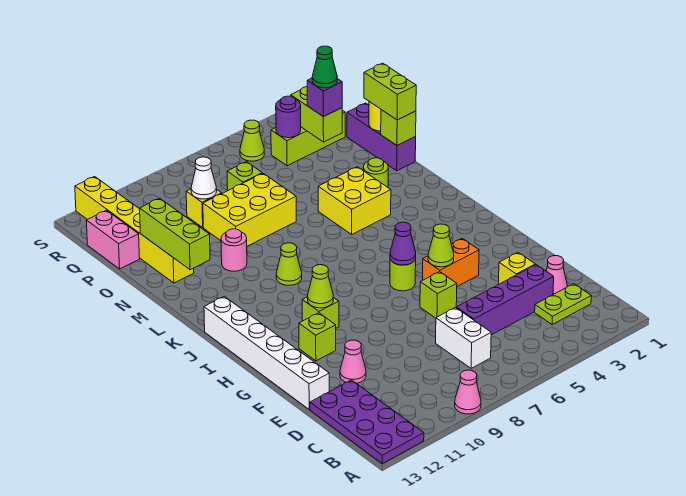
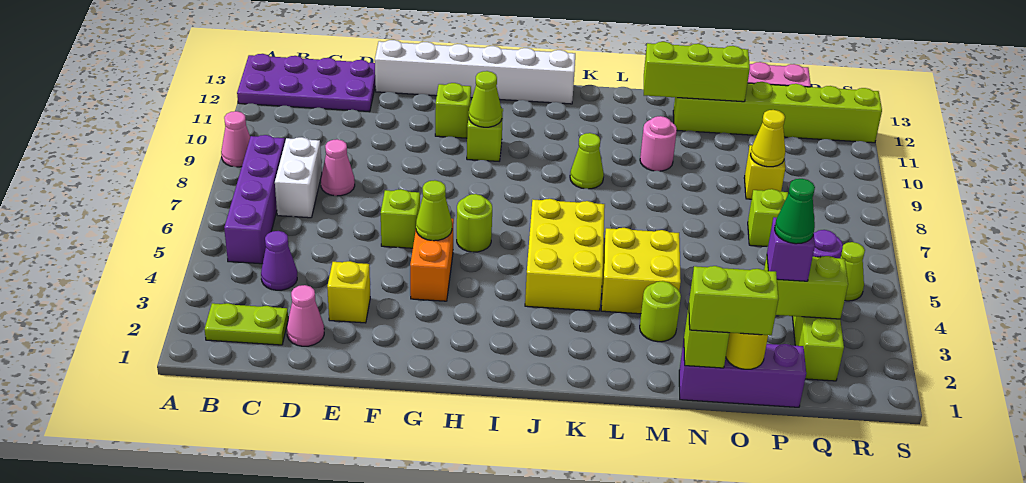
lime 1x2 plate [535,284,591,324] -> lime 1x2 plate turned to [204,303,288,345]
white 1x2 brick [436,308,491,368] -> white 1x2 brick turned to [275,137,322,218]
purple 1x4 brick [456,265,554,335] -> purple 1x4 brick moved to [224,135,285,264]
pink 1x1 cone [340,340,366,383] -> pink 1x1 cone moved to [321,139,355,196]
purple 1x1 cone [390,222,416,265] -> purple 1x1 cone moved to [261,231,297,290]
yellow 2x3 brick [203,173,296,246] -> yellow 2x3 brick moved to [525,199,605,311]
yellow 1x6 brick [75,177,194,283] -> lime 1x6 brick [673,82,882,143]
white 1x1 cone [191,157,217,199] -> yellow 1x1 cone [750,110,785,167]

